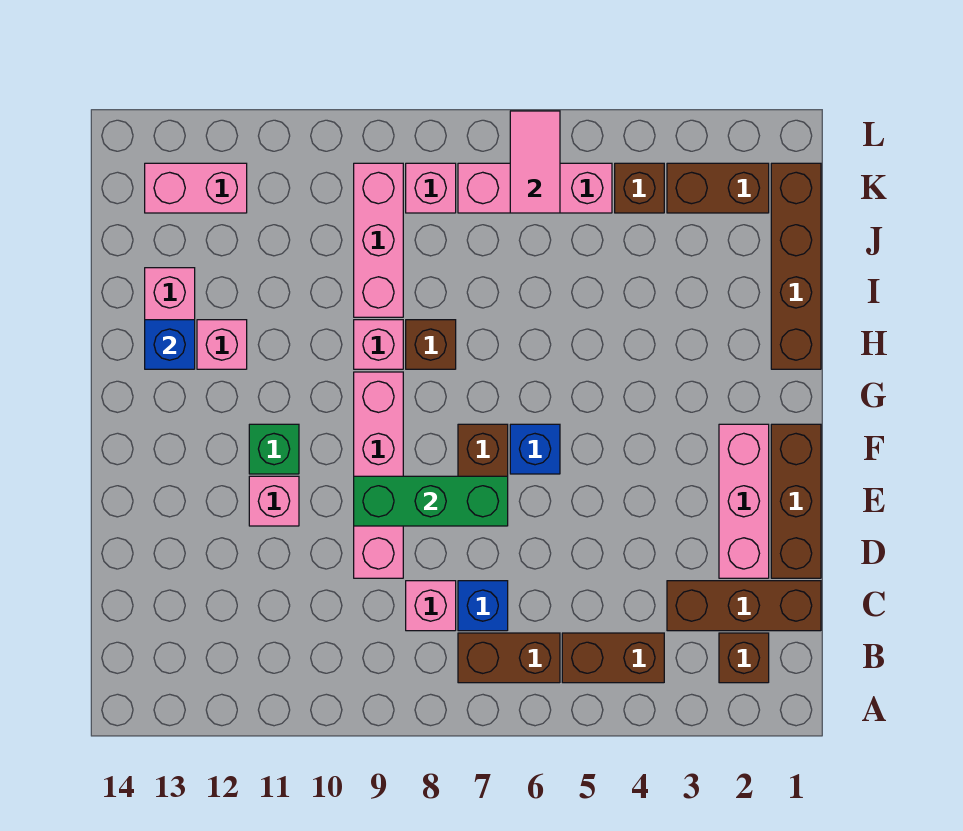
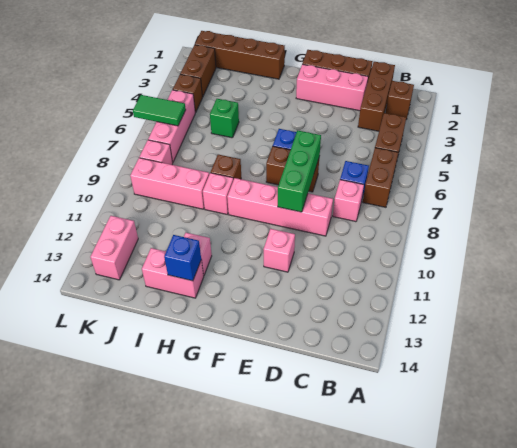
green 1x1 brick [249,424,299,474] -> green 1x1 brick moved to [210,99,239,138]
pink 1x2 tile [510,111,560,213] -> green 1x2 tile [133,95,186,126]

